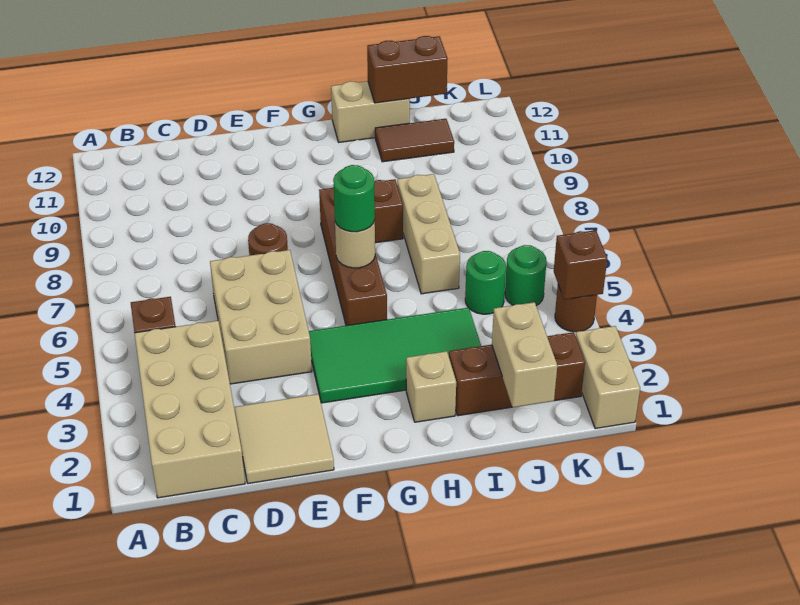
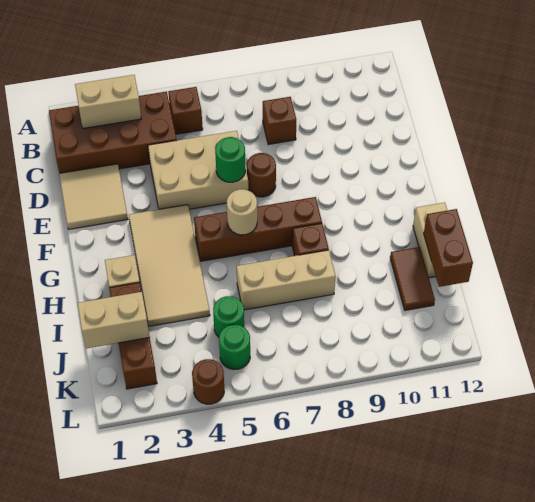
tan 2x4 brick [135,321,245,498] -> brown 2x4 brick [49,92,177,173]
green 2x4 tile [309,308,481,403] -> tan 2x4 tile [129,205,210,326]
green 1x1 round brick [333,165,375,232] -> green 1x1 round brick moved to [215,137,246,182]
tan 1x2 brick [576,326,640,429] -> tan 1x2 brick moved to [75,75,141,129]
brown 1x1 brick [554,230,607,300] -> brown 1x1 brick moved to [263,97,296,145]

